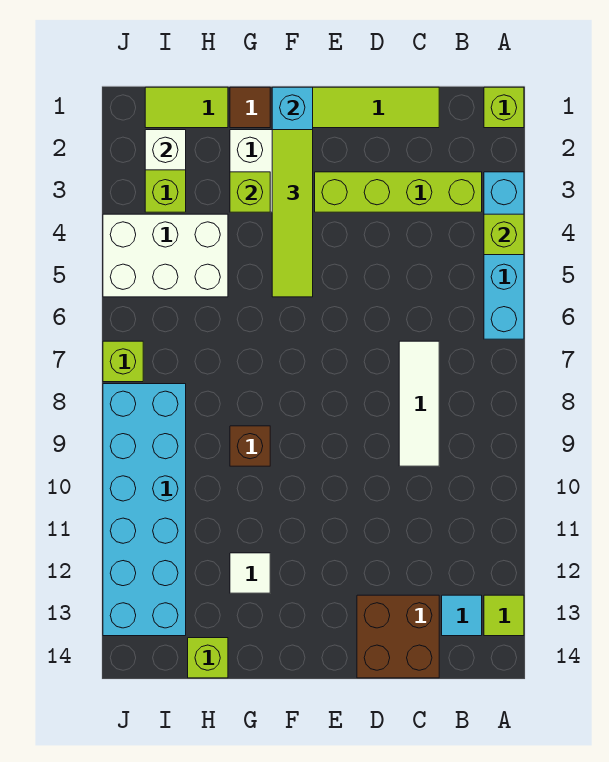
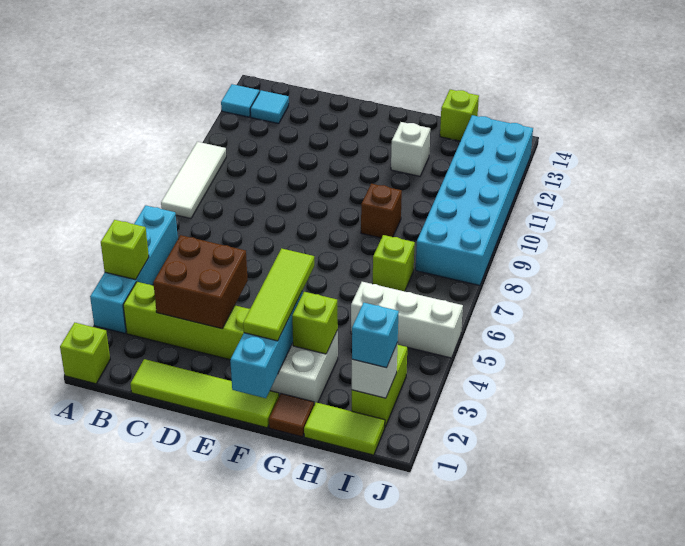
lime 1x1 tile [484,595,524,636] -> cyan 1x1 tile [221,84,259,117]
white 1x3 tile [399,341,439,466] -> white 1x3 tile moved to [161,142,226,219]
brown 2x2 brick [357,595,439,678] -> brown 2x2 brick moved to [153,235,248,329]
lime 1x4 tile [272,130,313,297] -> lime 1x3 tile [243,248,314,341]
white 1x1 tile [230,553,270,593] -> white 1x1 brick [391,122,430,176]
white 2x3 brick [103,214,228,297] -> white 1x3 brick [351,282,463,358]
none -> cyan 1x1 brick [352,303,399,368]
lime 1x1 brick [103,341,143,382] -> lime 1x1 brick moved to [373,235,415,291]

